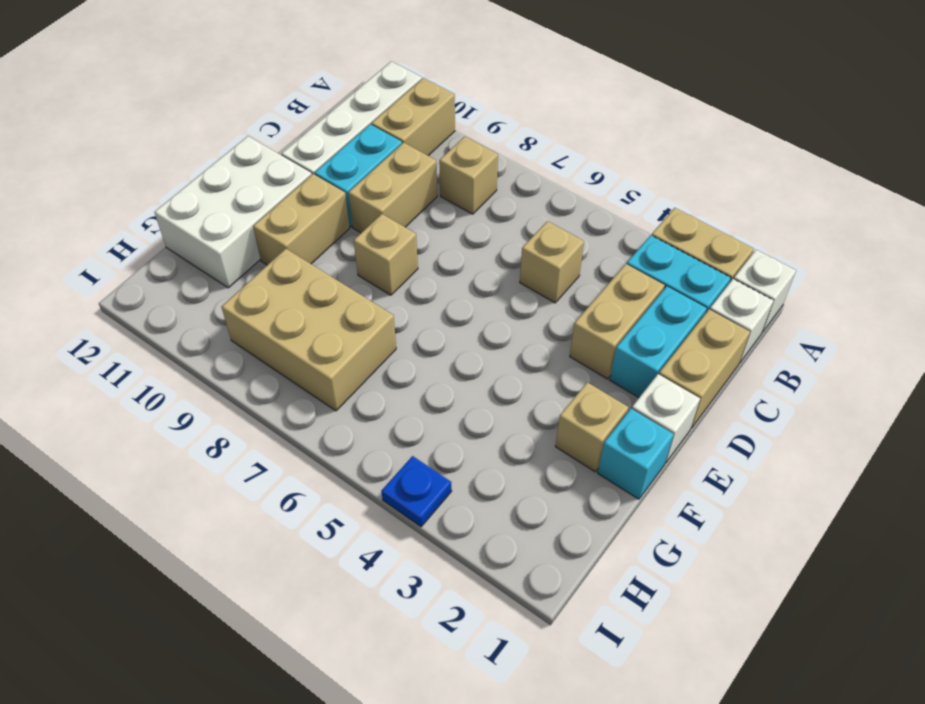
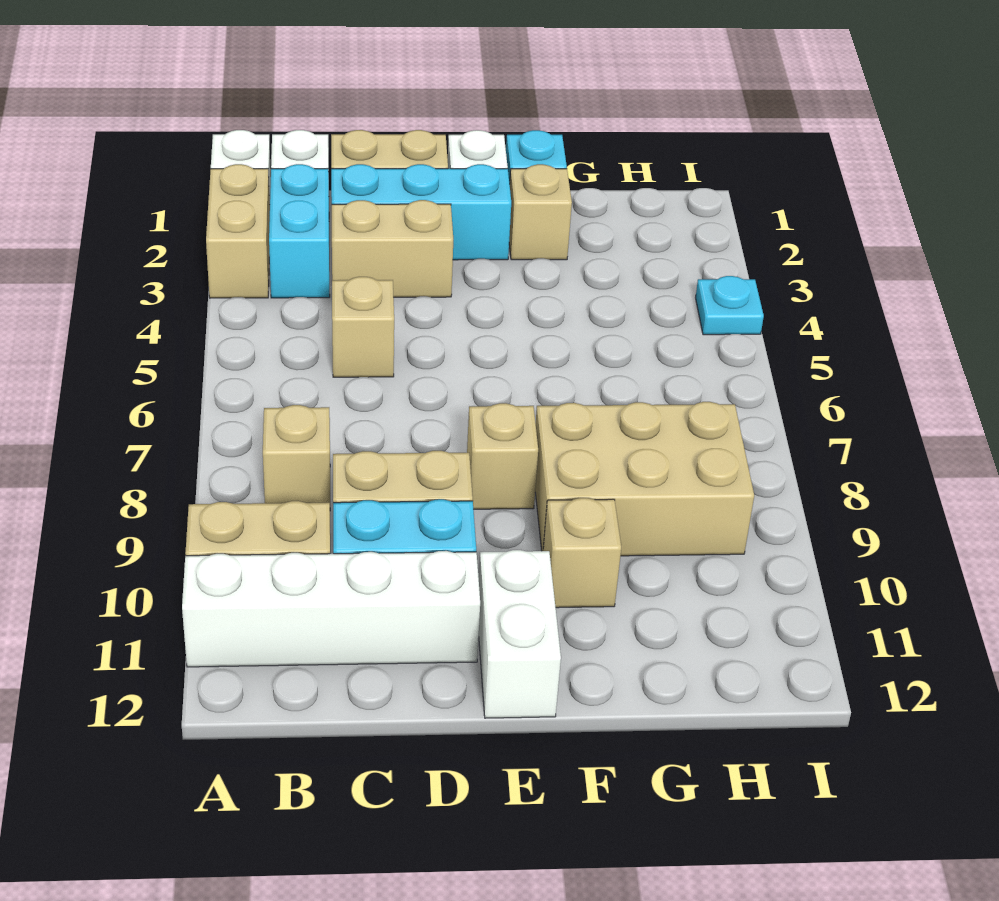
cyan 1x2 brick [610,286,707,398] -> cyan 1x3 brick [331,164,511,260]
tan 1x2 brick [253,174,350,265] -> tan 1x1 brick [543,498,621,608]
white 2x3 brick [154,136,312,288] -> white 1x2 brick [479,550,561,718]
tan 2x3 brick [221,249,396,411] -> tan 2x3 brick turned to [535,402,754,556]
blue 1x1 plate [381,456,452,527] -> cyan 1x1 plate [696,276,764,335]

